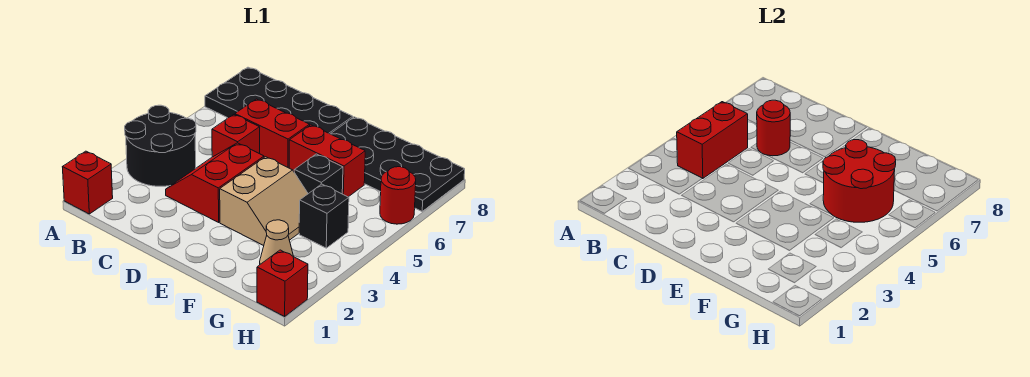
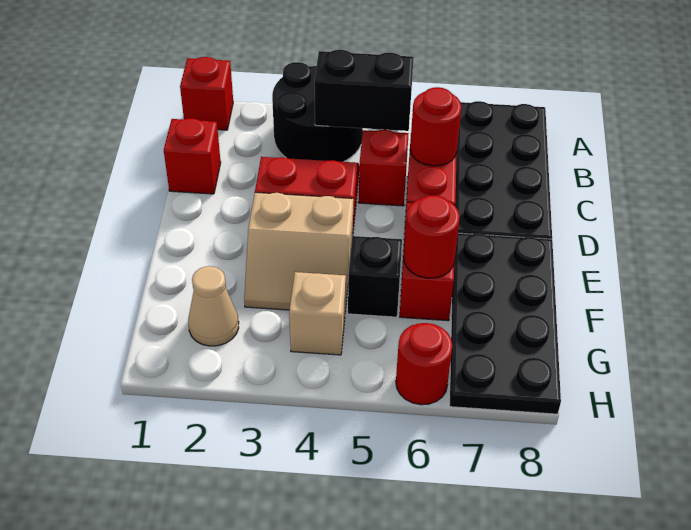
red 1x2 brick [677,102,748,179] -> black 1x2 brick [314,50,414,131]
red 2x2 round brick [823,140,896,222] -> red 1x1 round brick [404,195,460,278]
black 1x1 brick [299,184,349,248] -> tan 1x1 brick [289,272,346,355]
red 1x1 brick [257,250,308,316] -> red 1x1 brick moved to [164,118,221,194]

